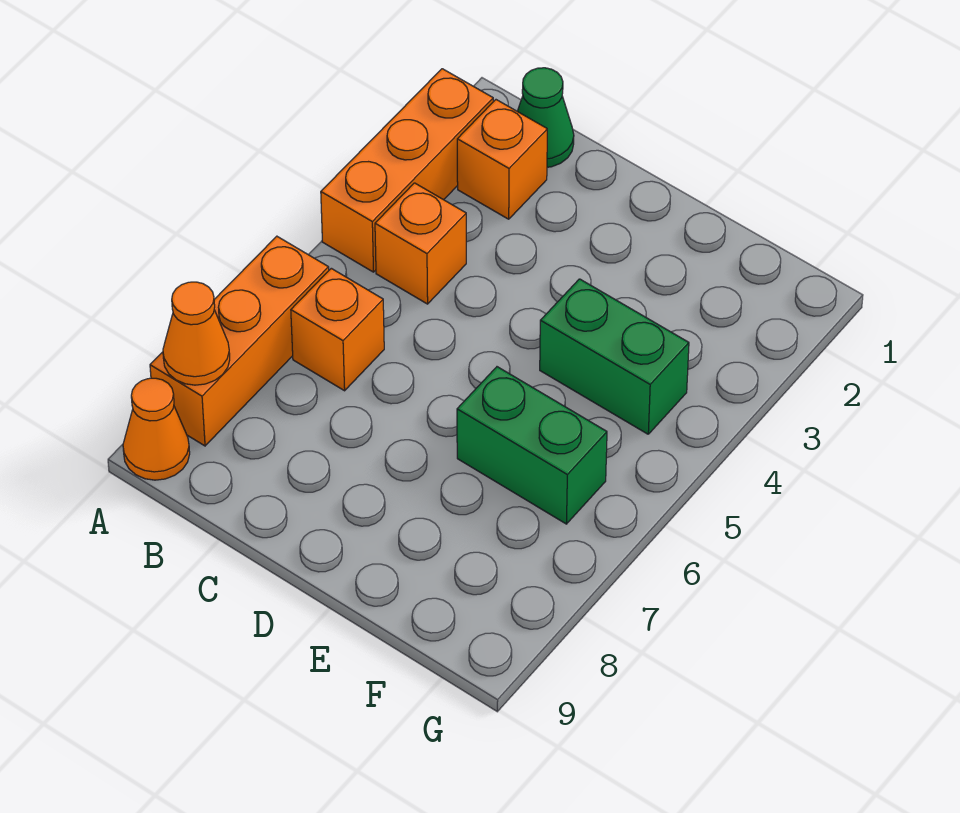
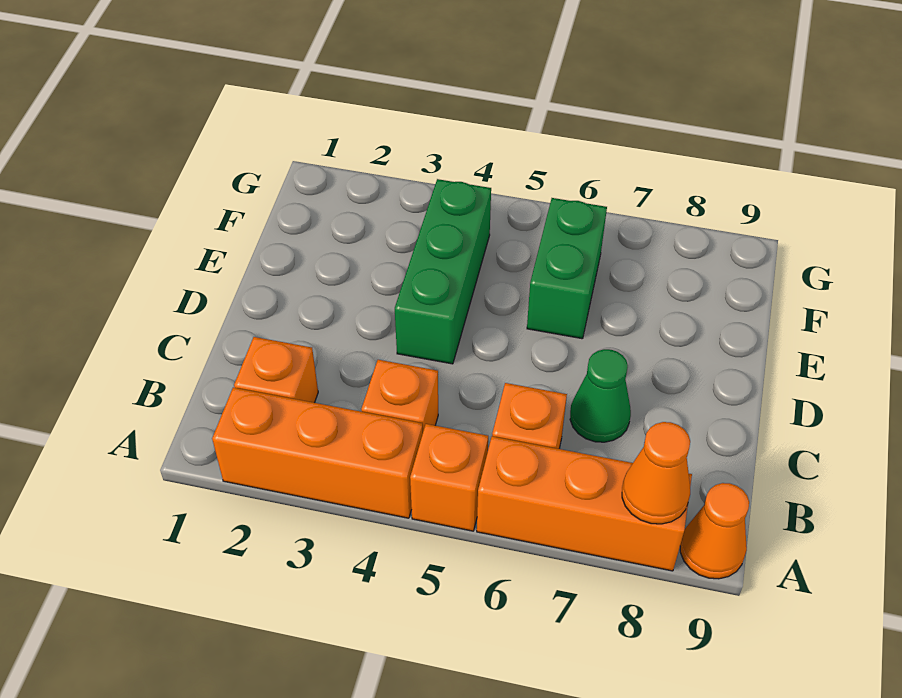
none -> orange 1x1 brick [410,424,488,531]
green 1x1 cone [517,68,574,167] -> green 1x1 cone moved to [570,349,631,442]
green 1x2 brick [540,279,689,434] -> green 1x3 brick [395,179,491,364]

